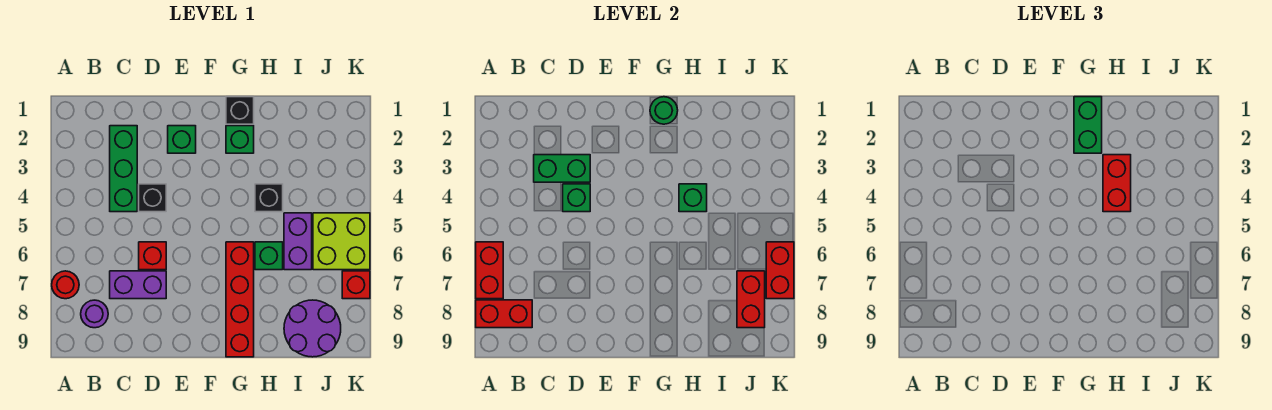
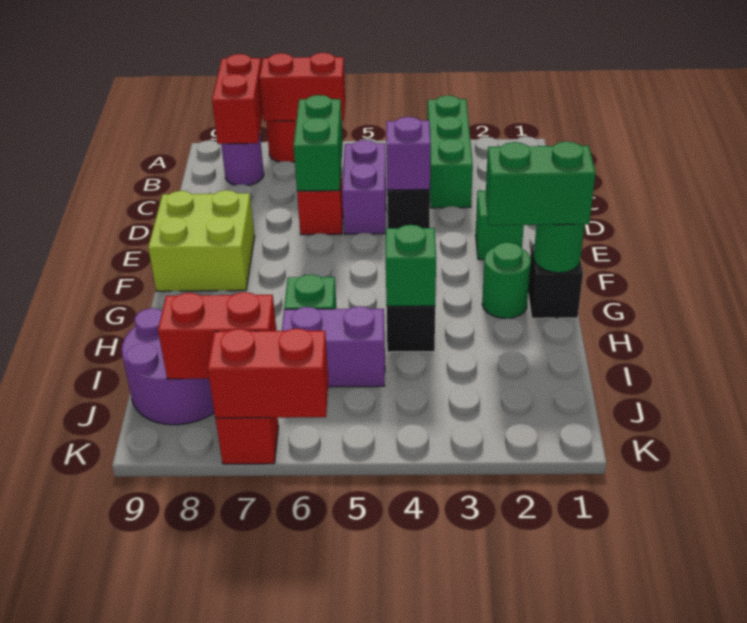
green 1x3 brick [110,126,137,212] -> green 1x3 brick turned to [428,95,473,208]
green 1x2 brick [534,155,590,182] -> green 1x2 brick moved to [294,95,343,191]
purple 1x2 brick [110,271,166,299] -> purple 1x2 brick moved to [342,140,386,234]
green 1x1 brick [563,184,590,212] -> purple 1x1 brick [386,117,431,190]
green 1x1 brick [226,126,254,153] -> green 1x1 round brick [482,242,531,318]
red 1x4 brick [226,242,254,357] -> none
red 1x2 brick [1103,155,1131,212] -> none
lime 2x2 brick [313,213,370,270] -> lime 2x2 brick moved to [148,190,255,291]

